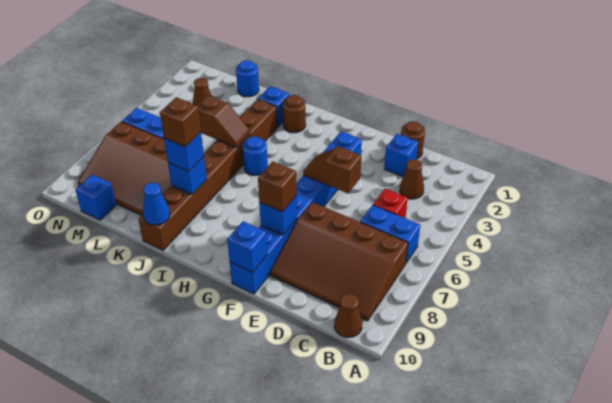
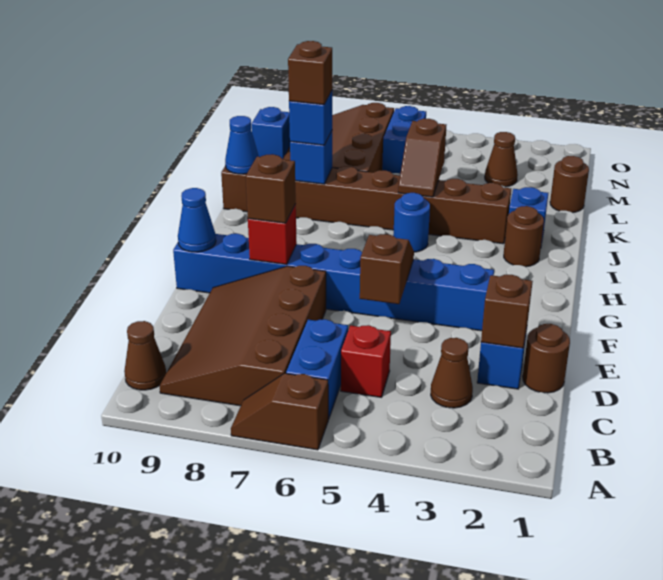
none -> brown 1x2 slope [231,373,328,450]
none -> brown 1x1 brick [481,275,533,348]
blue 1x1 brick [259,195,297,235] -> red 1x1 brick [248,204,297,264]
blue 1x1 brick [227,221,267,272] -> blue 1x1 cone [178,188,216,252]
blue 1x1 round brick [236,60,259,97] -> brown 1x1 round brick [550,156,589,213]

